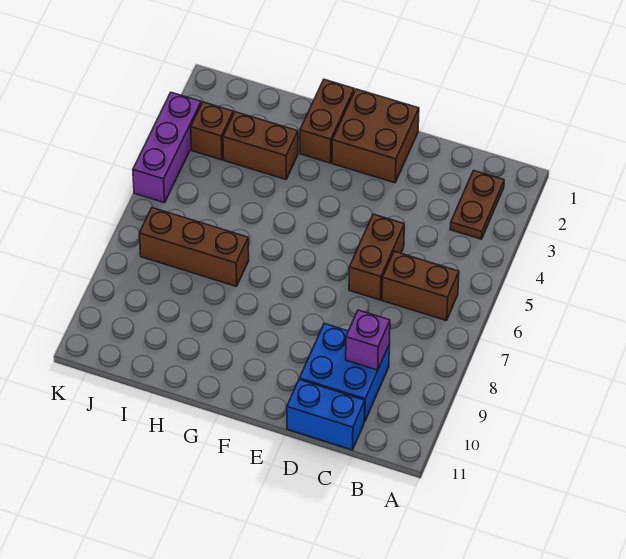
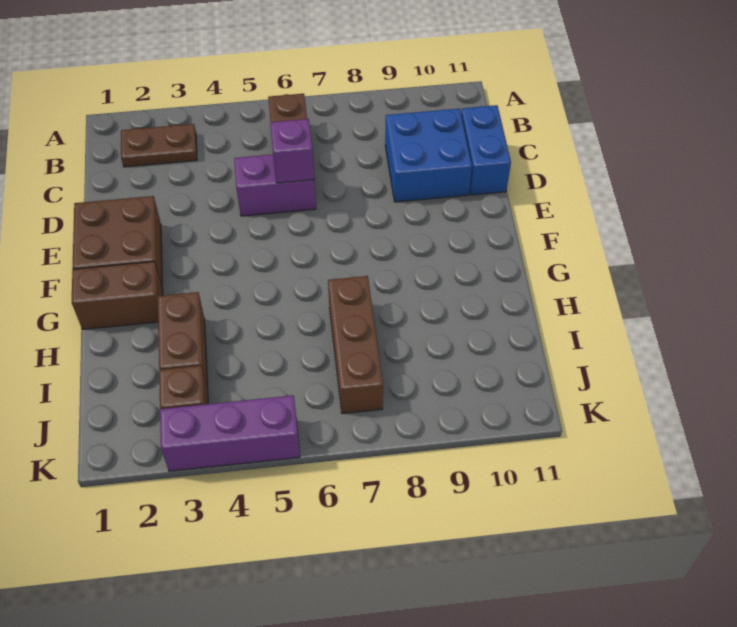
purple 1x1 brick [346,310,390,370] -> purple 1x1 brick moved to [270,119,314,183]
brown 1x2 brick [349,214,404,300] -> purple 1x2 brick [234,155,316,216]

